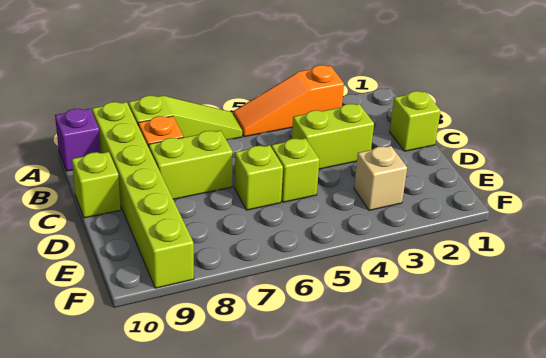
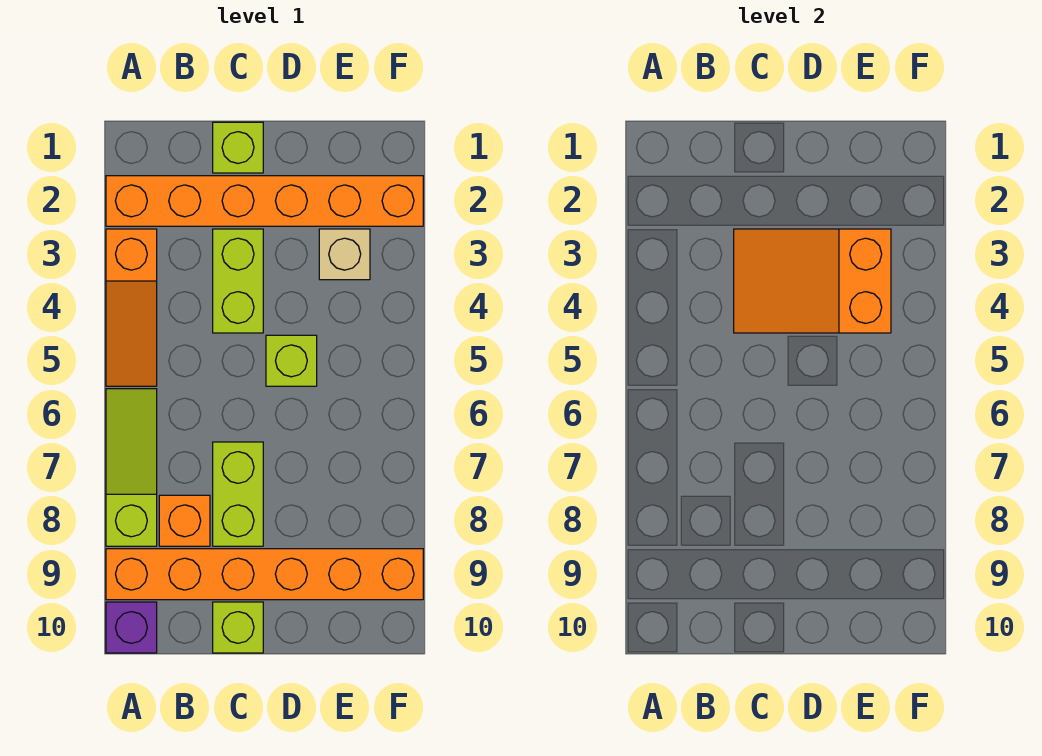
none -> orange 1x6 brick [106,176,423,226]
lime 1x6 brick [92,102,194,288] -> orange 1x6 brick [106,549,423,600]
none -> orange 2x3 slope [734,229,891,333]
lime 1x1 brick [234,145,283,210] -> none

